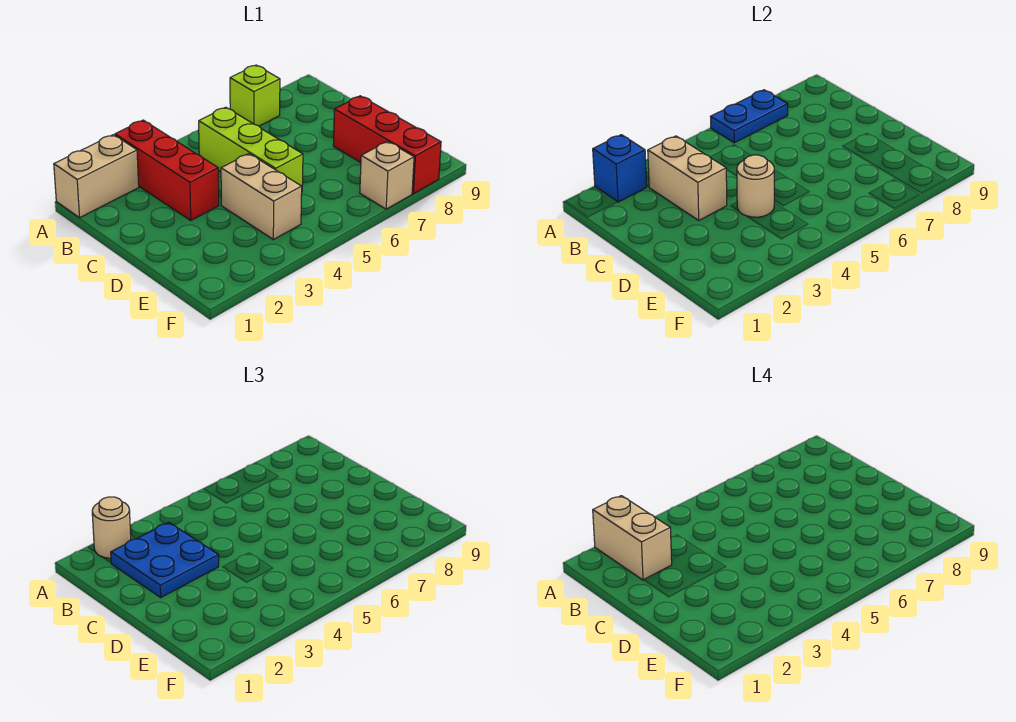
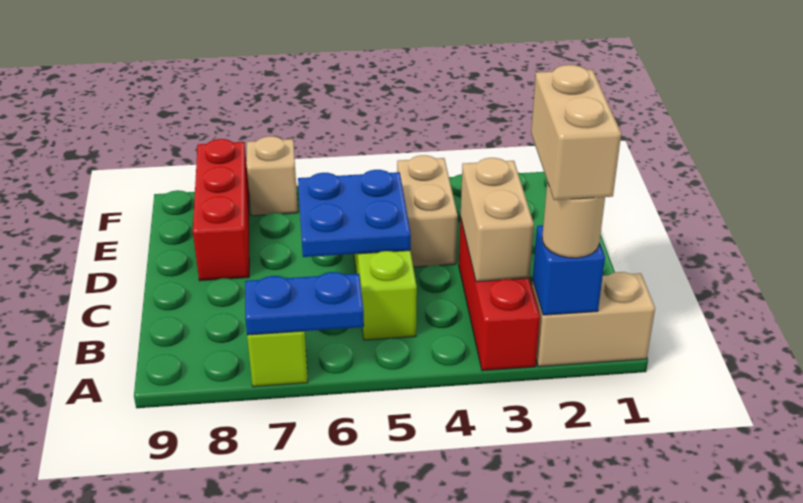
blue 2x2 plate [111,522,219,597] -> blue 2x2 plate moved to [298,170,411,257]
tan 1x1 round brick [737,155,774,217] -> none

